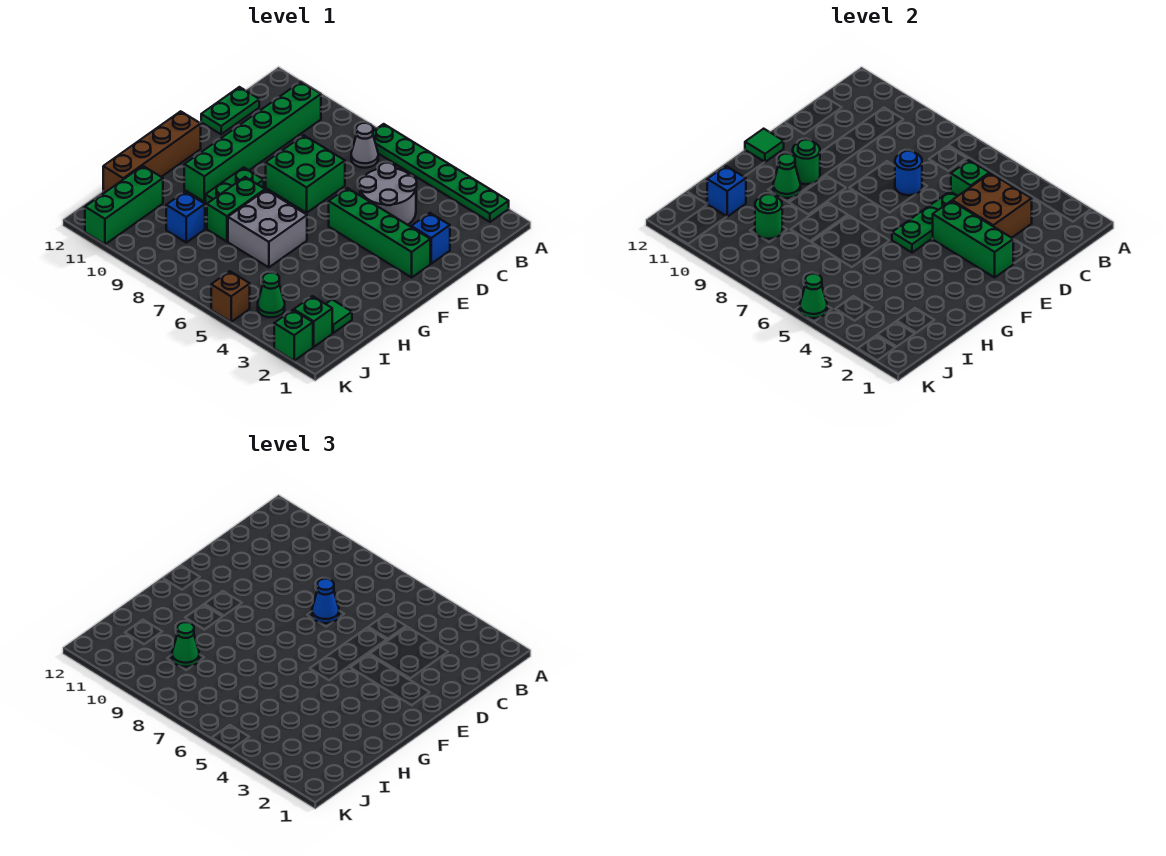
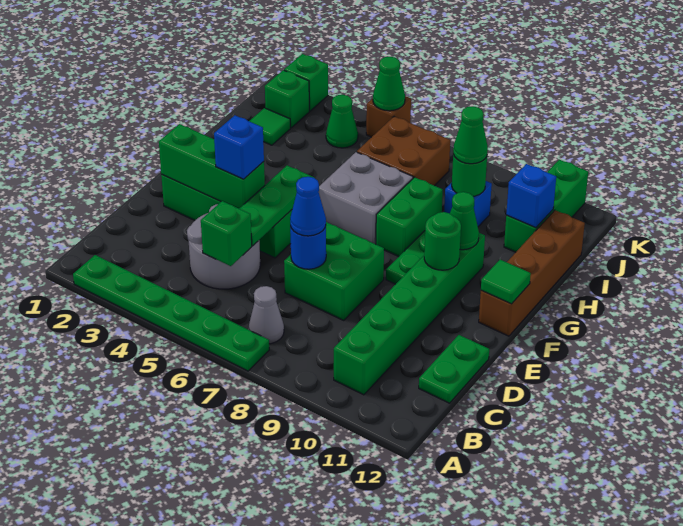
brown 2x2 brick [952,173,1032,238] -> brown 2x2 brick moved to [357,117,450,186]
blue 1x1 brick [411,213,450,264] -> blue 1x1 brick moved to [214,115,264,179]

